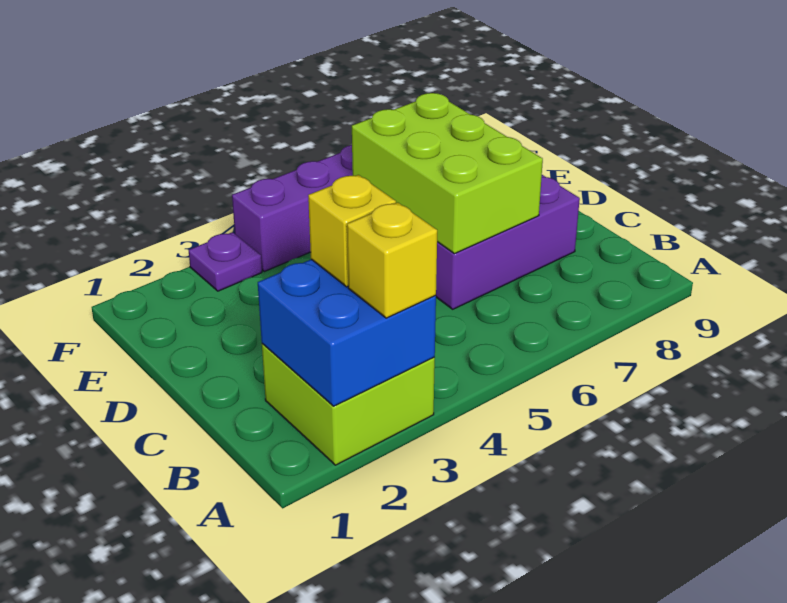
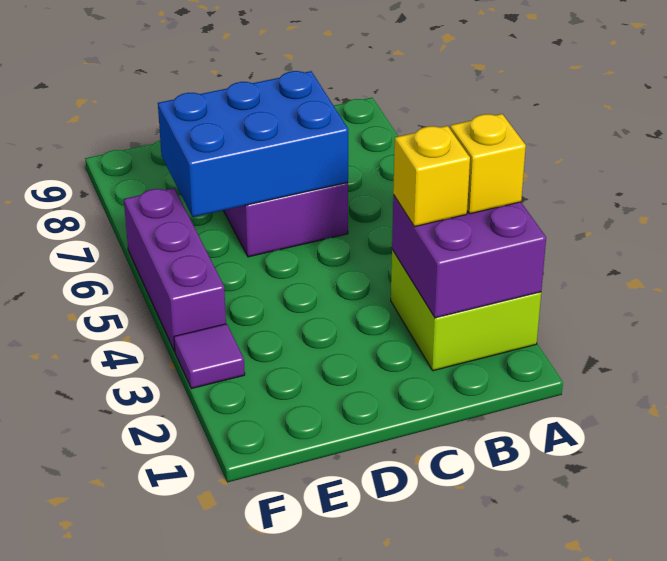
blue 2x2 brick [258,259,436,406] -> purple 2x2 brick [392,195,546,318]
lime 2x3 brick [352,93,543,254] -> blue 2x3 brick [158,71,348,217]
purple 1x1 plate [189,232,262,291] -> purple 1x1 tile [174,324,245,389]

